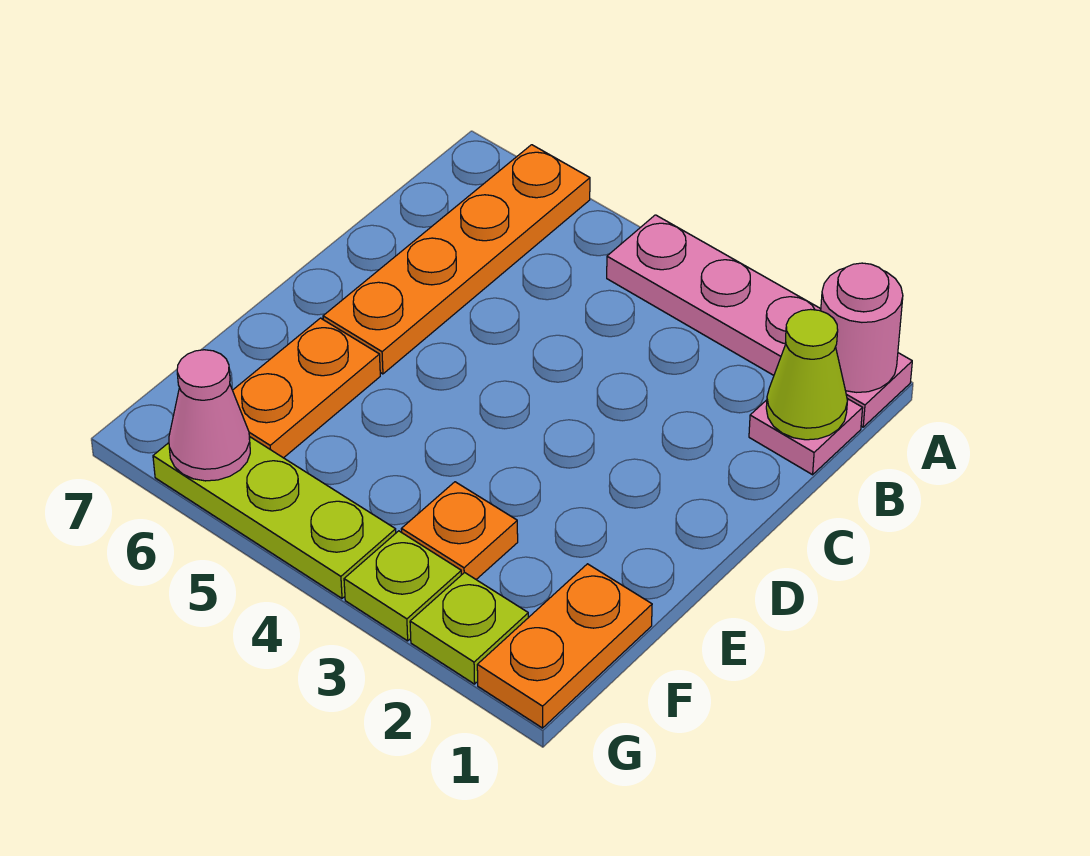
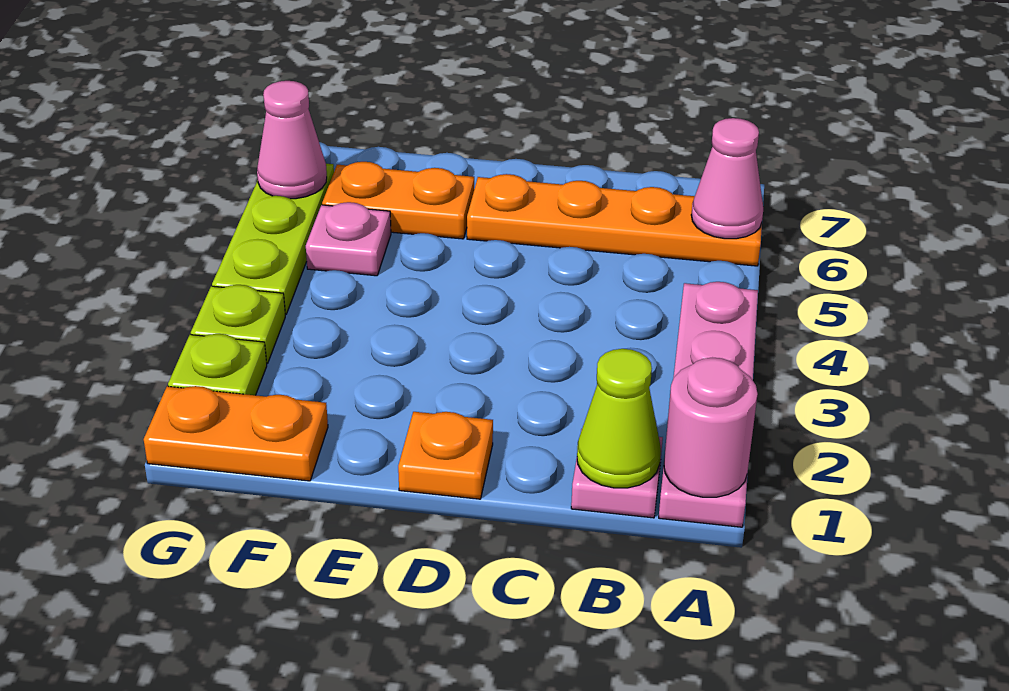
none -> pink 1x1 cone [691,118,763,239]
orange 1x1 plate [401,482,518,579] -> orange 1x1 plate moved to [398,412,493,499]
none -> pink 1x1 plate [306,202,391,276]

